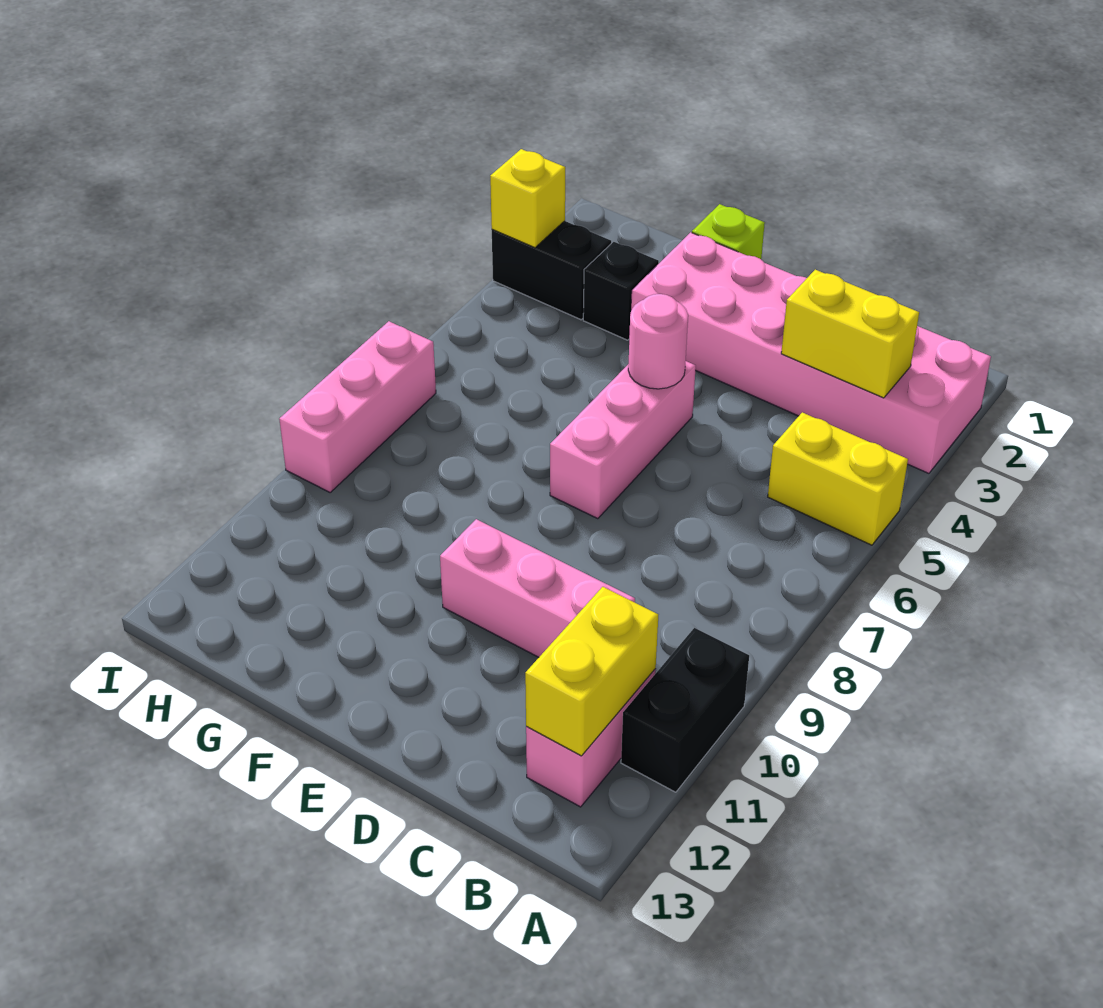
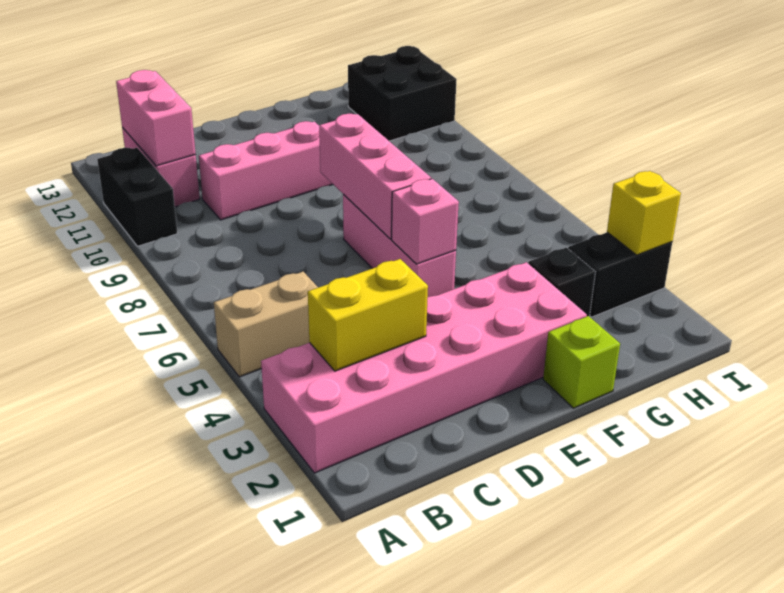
yellow 1x2 brick [768,412,908,545] -> tan 1x2 brick [214,272,318,377]
yellow 1x2 brick [525,587,658,756] -> pink 1x2 brick [116,70,196,166]
pink 1x1 round brick [628,294,688,389] -> pink 1x1 brick [392,179,459,264]
none -> black 2x2 brick [348,46,457,141]
pink 1x3 brick [279,321,436,492] -> pink 1x3 brick moved to [319,114,431,239]

